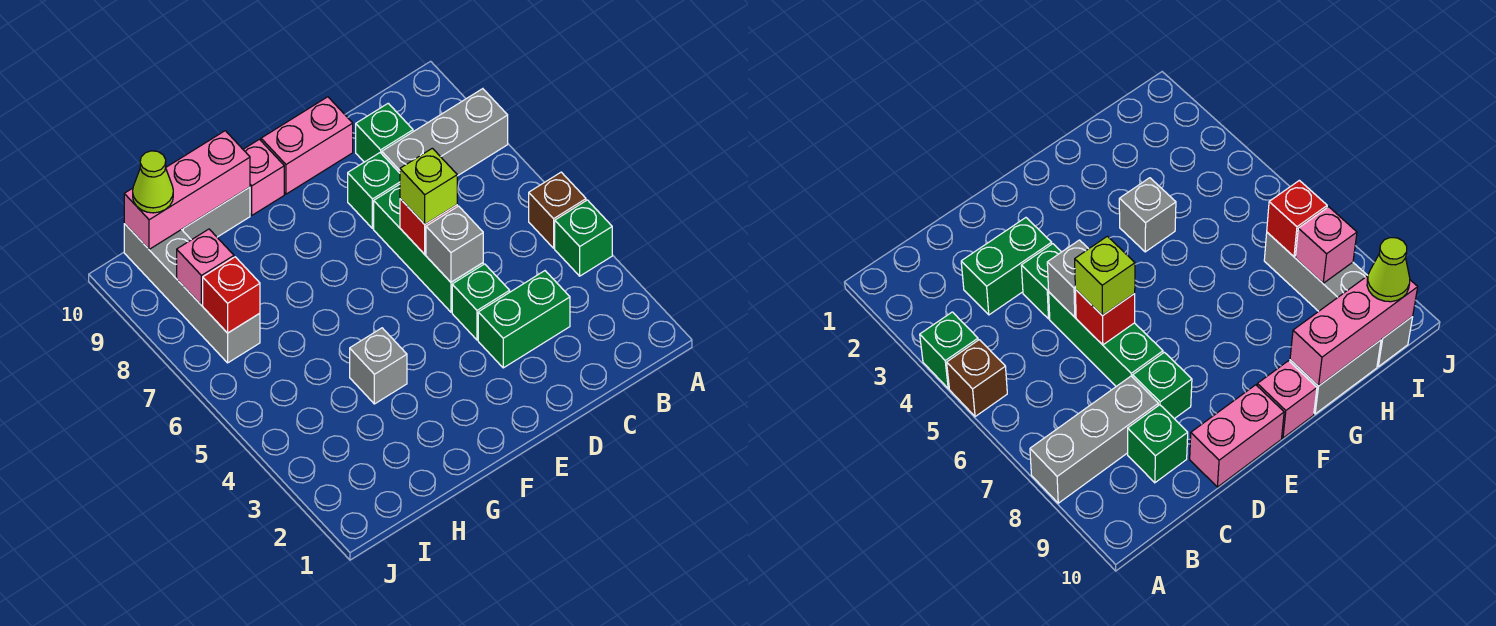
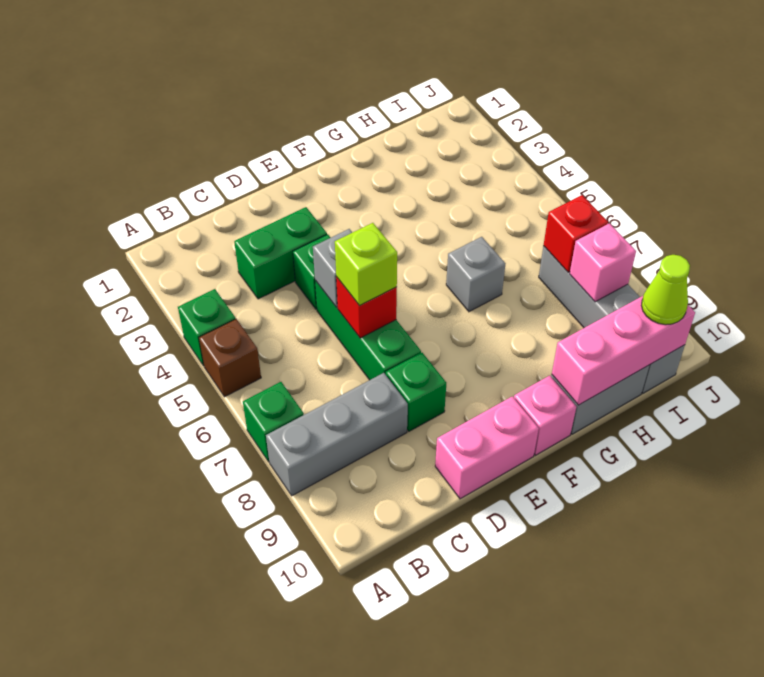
green 1x1 brick [356,103,413,162] -> green 1x1 brick moved to [243,382,304,462]
grey 1x1 brick [350,328,407,404] -> grey 1x1 brick moved to [446,237,505,312]

